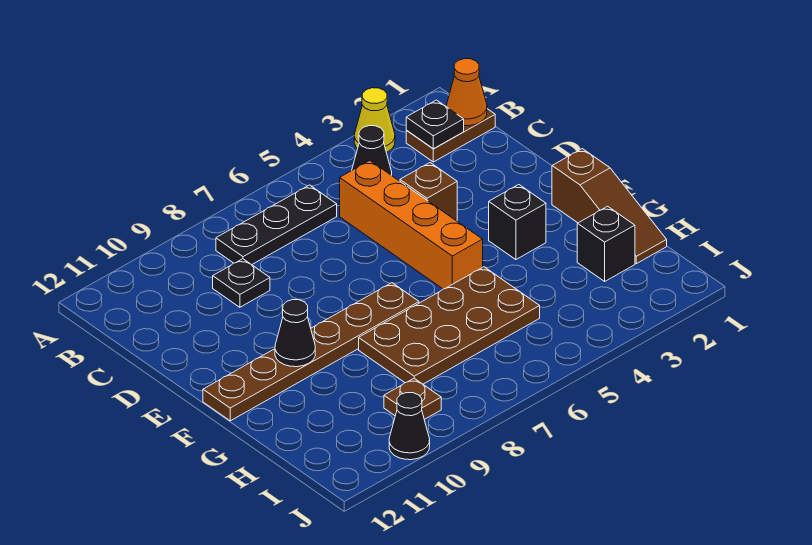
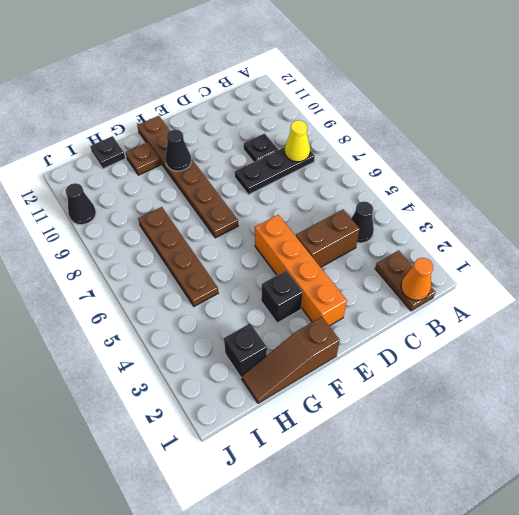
yellow 1x1 cone [354,88,395,152] -> yellow 1x1 cone moved to [285,120,310,162]
black 1x1 plate [406,100,464,149] -> black 1x1 plate moved to [90,136,125,169]
black 1x3 plate [216,185,337,265] -> black 1x3 plate turned to [235,147,315,195]
orange 1x4 brick [340,161,483,289] -> orange 1x4 brick turned to [255,215,347,326]
brown 1x1 brick [400,163,457,221] -> brown 1x2 brick [296,210,360,267]
brown 2x4 plate [359,267,540,384] -> brown 1x4 plate [138,207,218,306]
brown 1x1 plate [384,378,441,419] -> brown 1x1 plate moved to [126,142,161,175]

